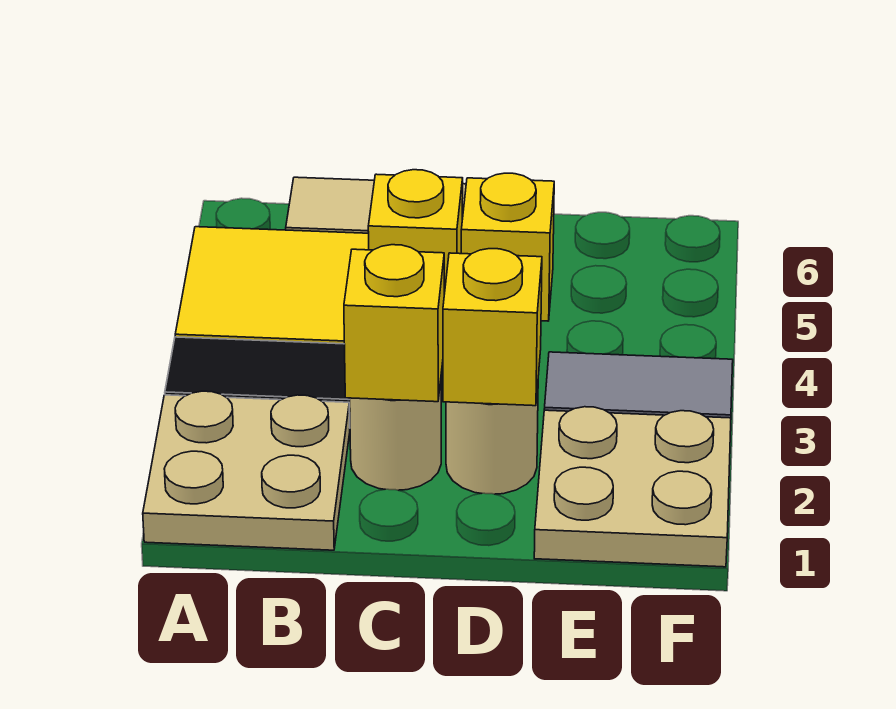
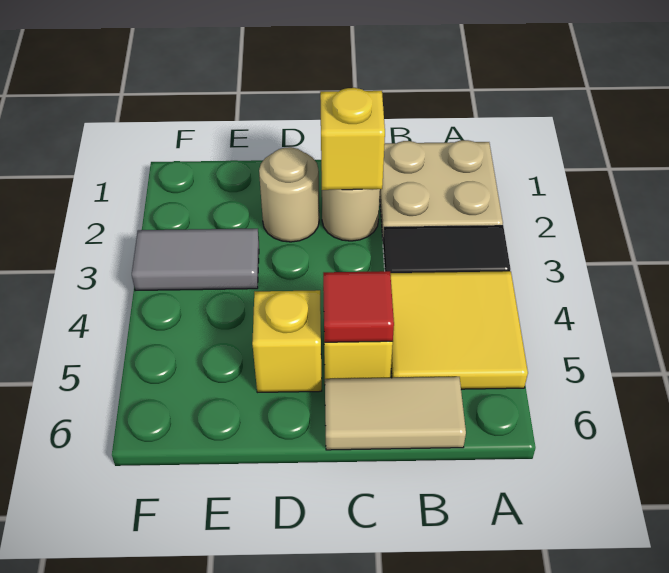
none -> red 1x1 tile [323,271,394,342]
yellow 1x1 brick [443,249,542,406] -> none
tan 2x2 plate [534,407,731,567] -> none

